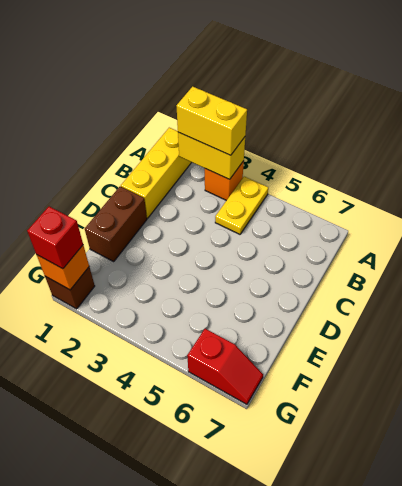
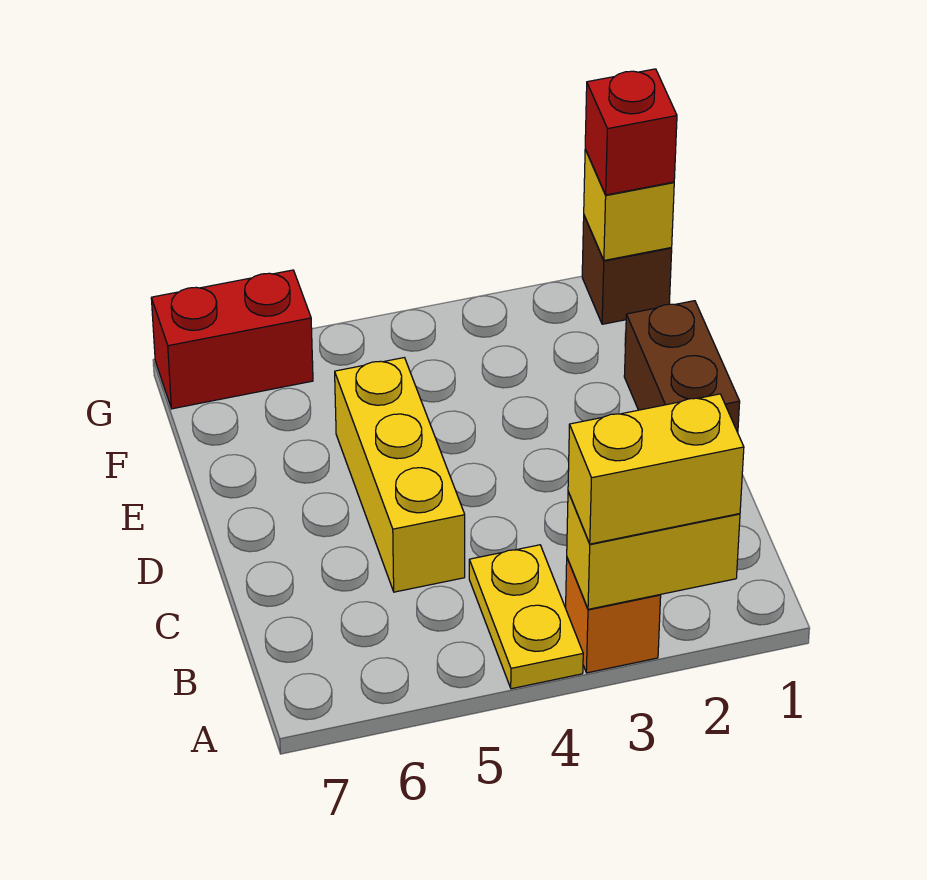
yellow 1x3 brick [121,128,192,218] -> yellow 1x3 brick moved to [335,358,465,592]
orange 1x1 brick [37,245,89,290] -> yellow 1x1 brick [584,149,674,260]
red 1x2 slope [187,329,263,404] -> red 1x2 brick [151,270,313,409]

